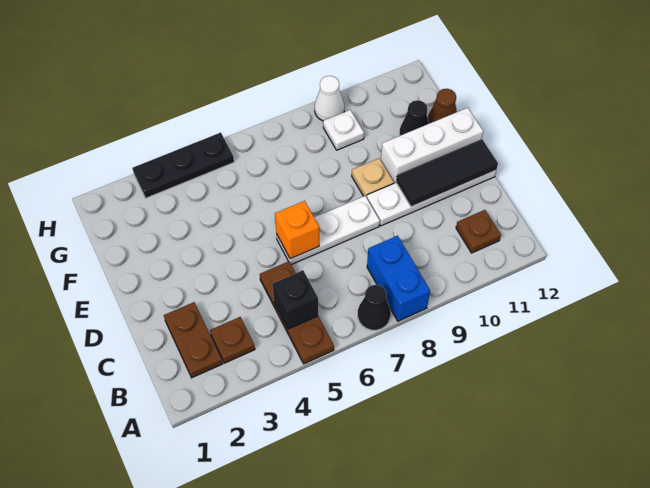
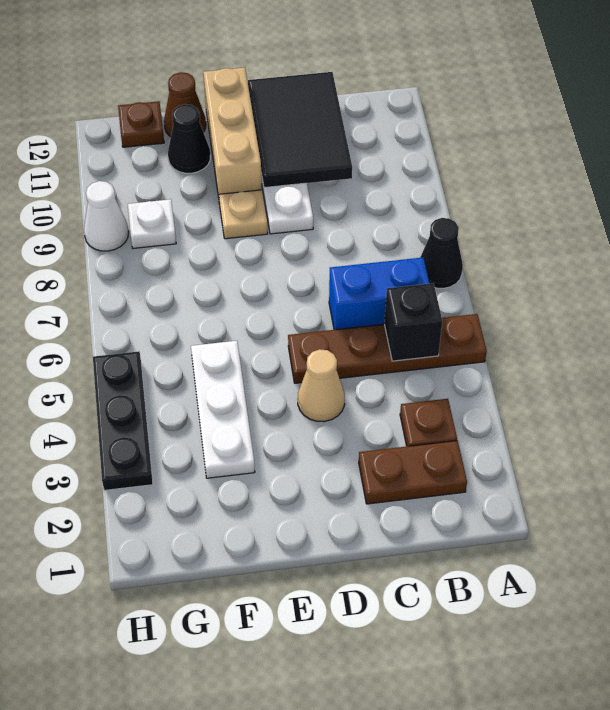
brown 1x3 plate [260,261,334,364] -> brown 1x4 plate [288,314,487,383]
blue 1x2 brick [367,236,430,321] -> blue 1x2 brick moved to [329,257,430,330]
brown 1x1 plate [456,210,501,253] -> brown 1x1 plate moved to [118,101,164,147]
none -> tan 1x1 cone [298,349,345,422]
white 1x3 plate [276,196,380,265] -> white 1x3 plate moved to [191,341,255,478]
orange 1x1 brick [275,201,319,259] -> none
black 1x3 tile [396,140,498,207] -> black 2x3 tile [248,72,352,188]
white 1x3 brick [381,108,483,183] -> tan 1x3 brick [203,67,262,204]

